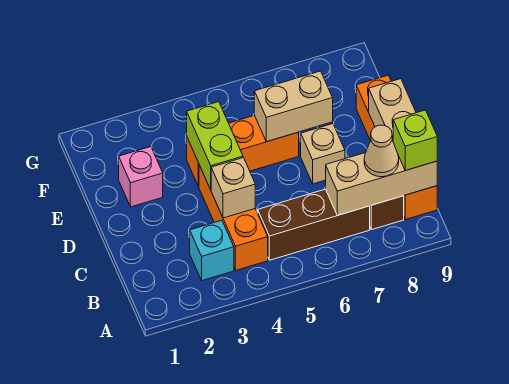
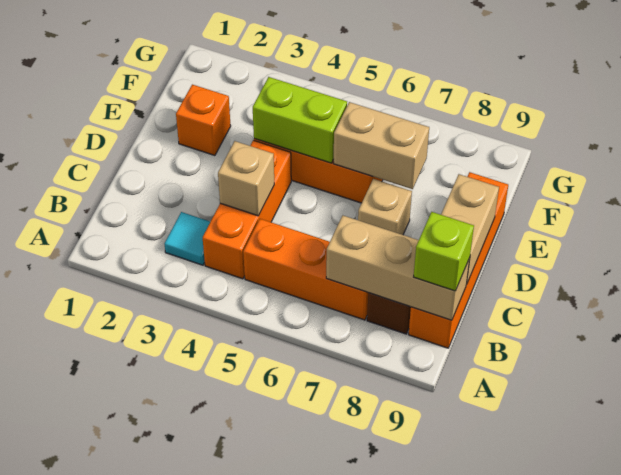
cyan 1x1 brick [190,220,234,281] -> cyan 1x1 tile [165,212,210,265]
brown 1x3 brick [258,189,370,260] -> orange 1x3 brick [243,219,368,320]
tan 1x1 cone [364,125,399,177] -> none
lime 1x2 brick [187,102,243,190] -> lime 1x2 brick turned to [253,77,347,163]
pink 1x1 brick [119,147,163,207] -> orange 1x1 brick [176,85,231,155]

